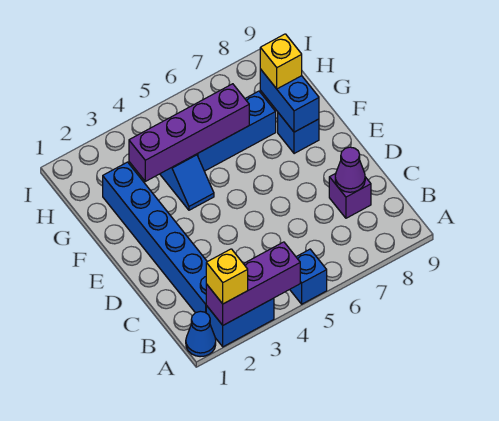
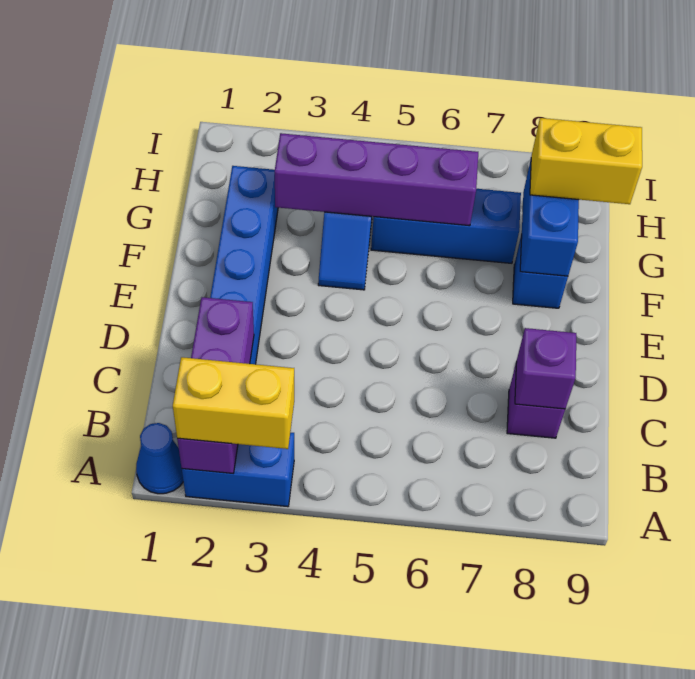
purple 1x3 brick [206,242,300,325] -> purple 1x3 brick turned to [177,297,254,474]
yellow 1x1 brick [206,249,248,304] -> yellow 1x2 brick [173,357,294,449]
blue 1x1 brick [290,249,327,304] -> none
purple 1x1 cone [335,147,365,192] -> purple 1x1 brick [515,328,576,409]
yellow 1x1 brick [260,34,302,89] -> yellow 1x2 brick [530,118,642,204]

